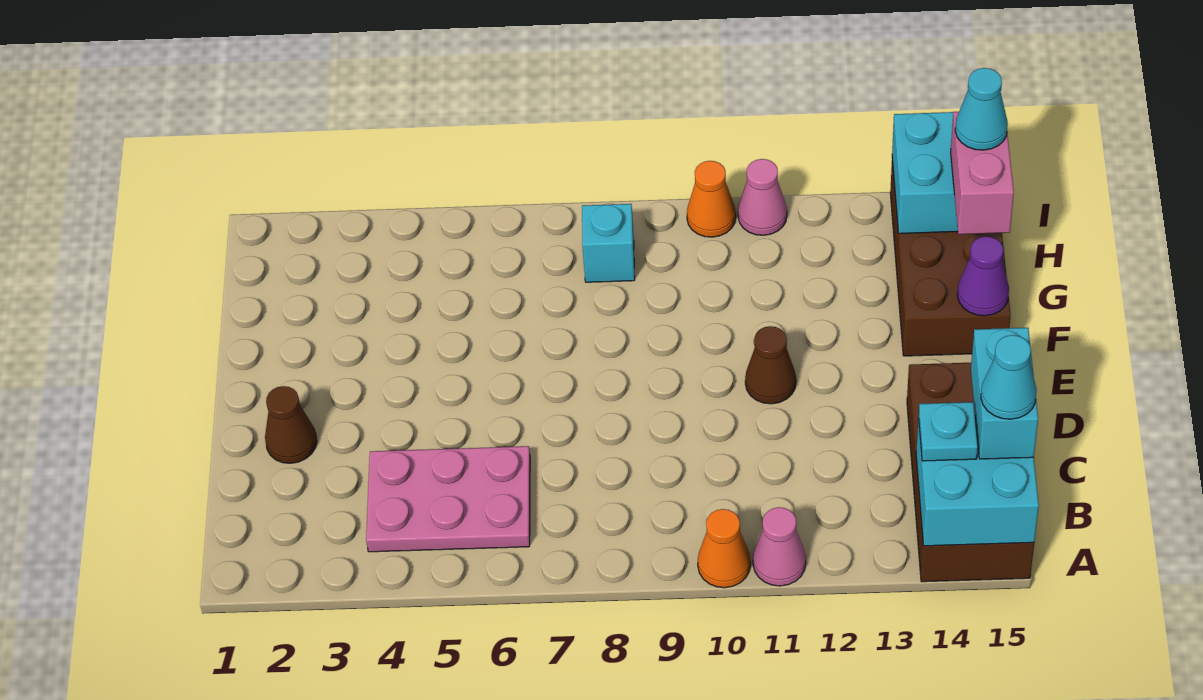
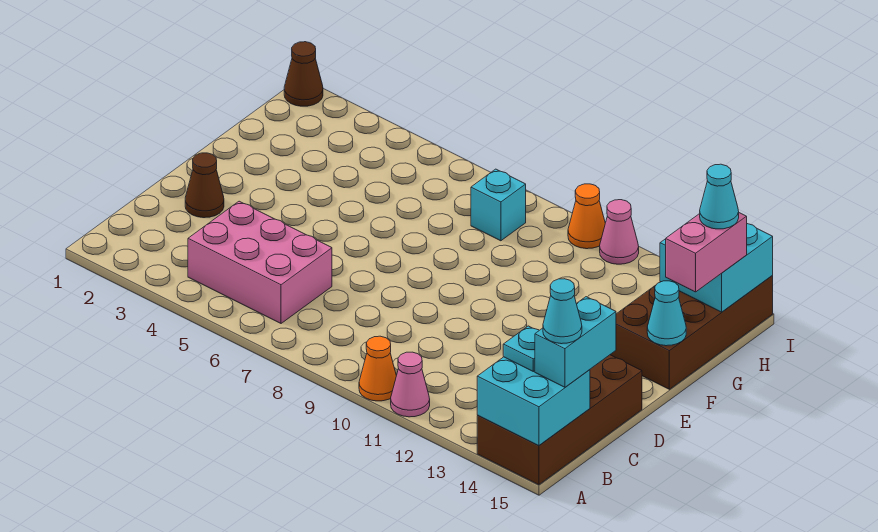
pink 2x3 plate [366,446,530,552] -> pink 2x3 brick [188,201,332,323]
brown 1x1 cone [745,326,796,404] -> brown 1x1 cone moved to [284,42,323,106]
purple 1x1 cone [957,236,1009,316] -> cyan 1x1 cone [647,281,686,346]

